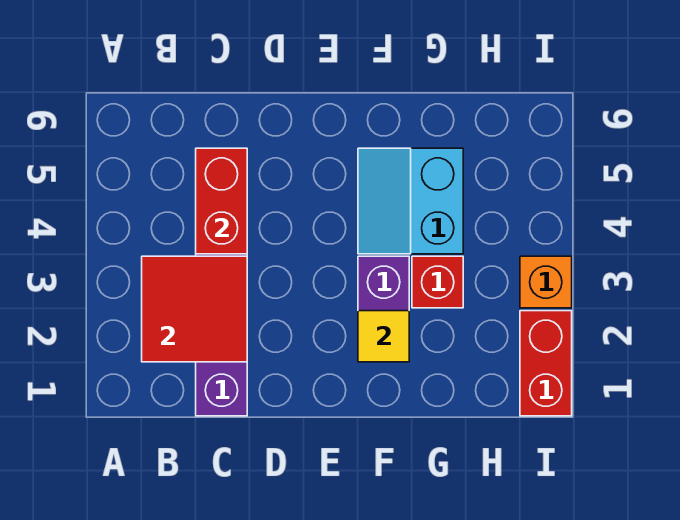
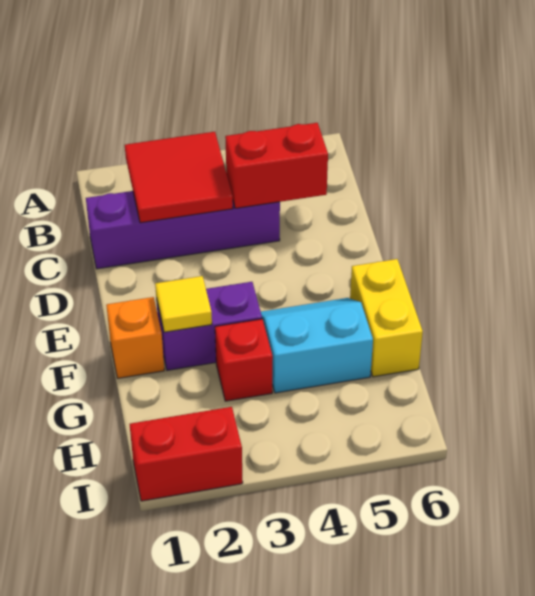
none -> yellow 1x2 brick [350,259,423,377]
orange 1x1 brick [520,256,572,308] -> orange 1x1 brick moved to [106,297,164,378]

